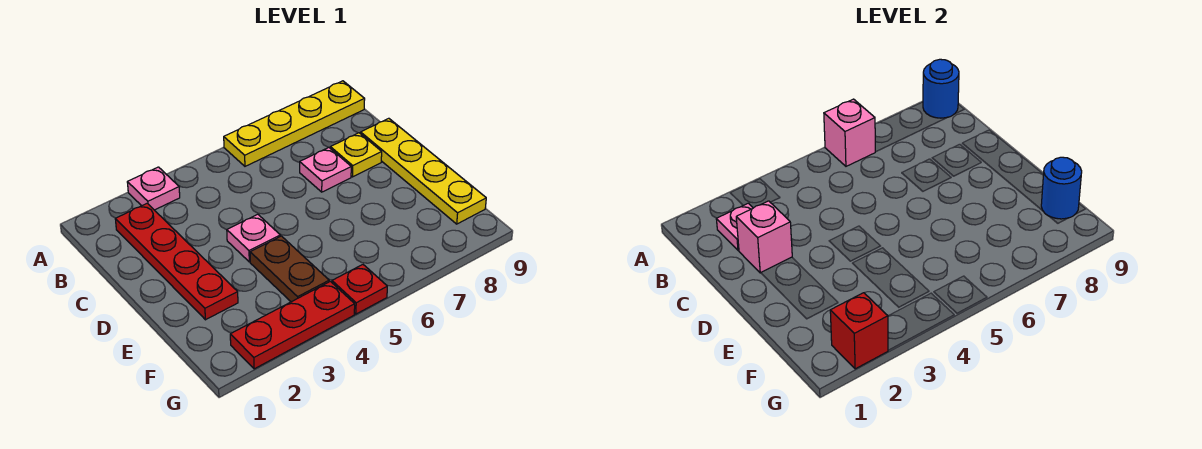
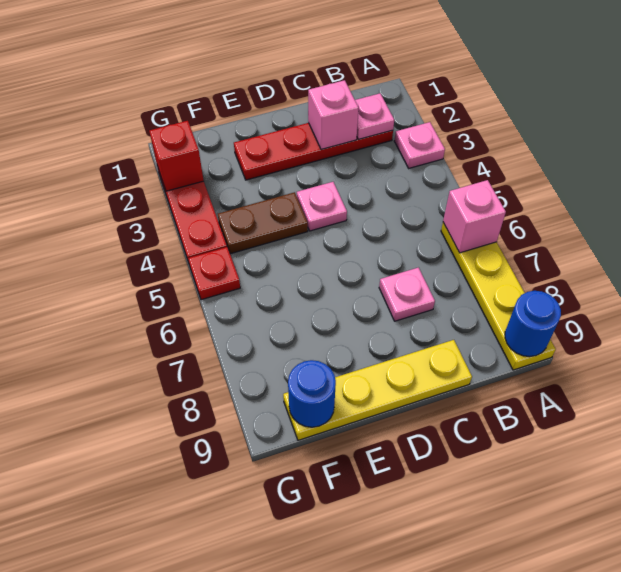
yellow 1x1 plate [330,133,382,177] -> none

